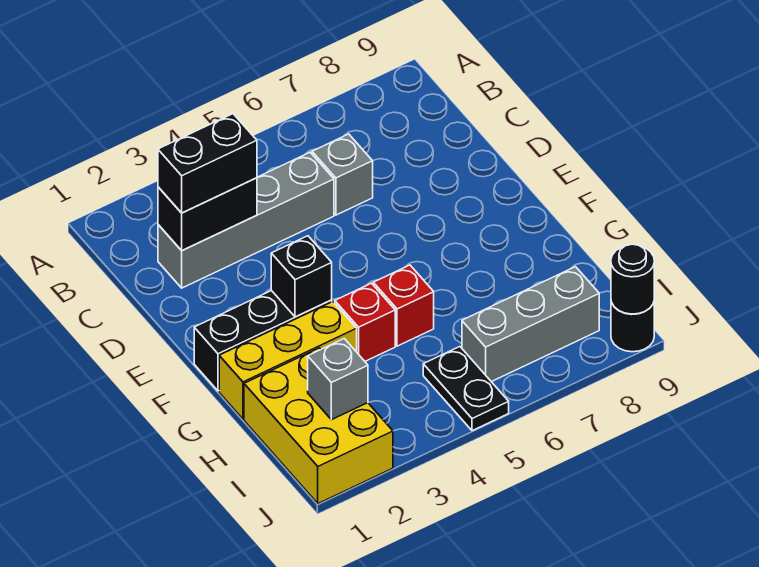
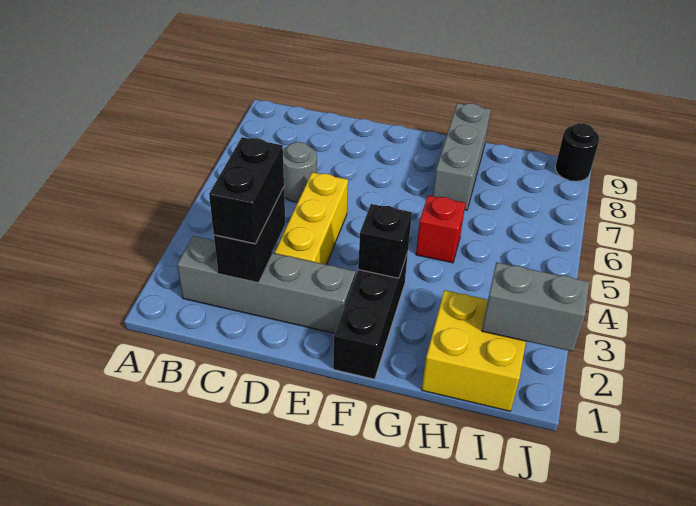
grey 1x4 brick [158,153,334,288] -> grey 1x4 brick turned to [177,236,356,333]
grey 1x1 brick [312,134,373,215] -> grey 1x1 round brick [283,142,317,202]
yellow 1x3 brick [219,302,357,419] -> yellow 1x3 brick moved to [275,172,348,265]
red 1x1 brick [335,283,395,361] -> none
yellow 2x3 brick [244,348,393,504] -> yellow 2x2 brick [422,290,526,411]
grey 1x1 brick [308,339,368,420] -> grey 1x2 brick [482,262,589,352]
black 1x2 plate [423,347,509,431] -> none
grey 1x3 brick [462,267,599,382] -> grey 1x3 brick moved to [433,103,491,210]
black 1x1 round brick [611,244,654,314] -> none

